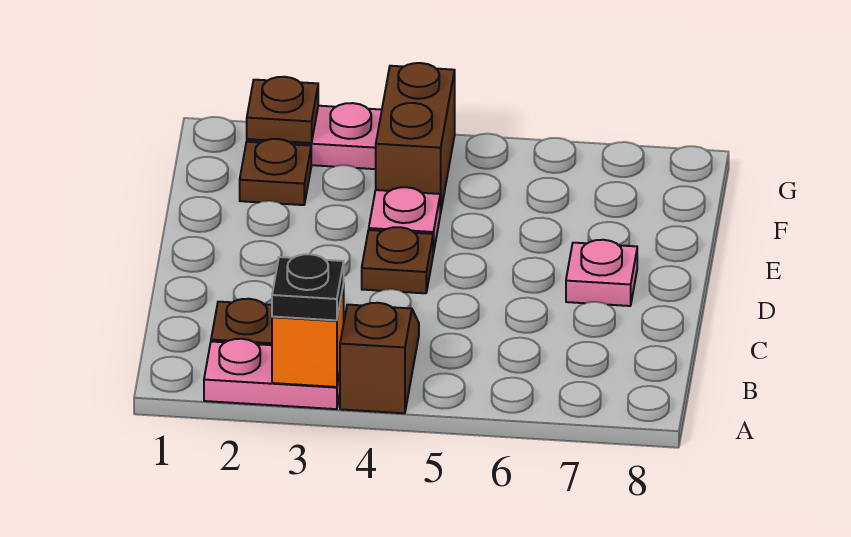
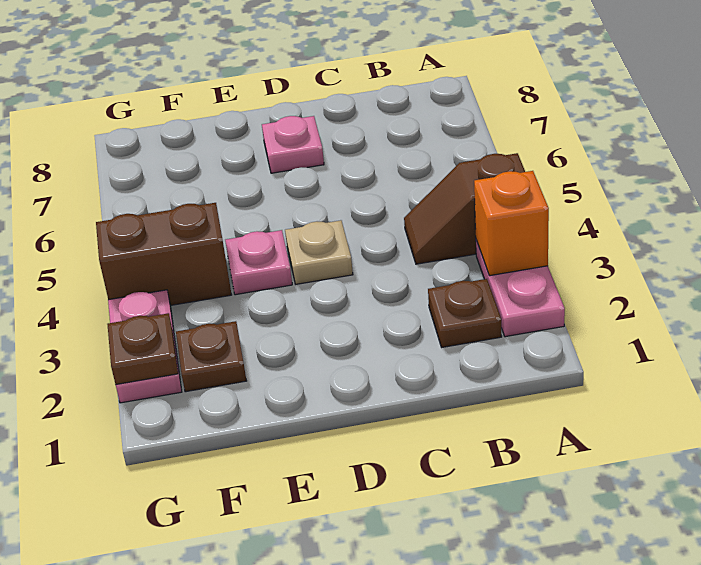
black 1x1 plate [272,254,344,320] -> none
brown 1x1 plate [362,227,433,293] -> tan 1x1 plate [285,220,353,284]

